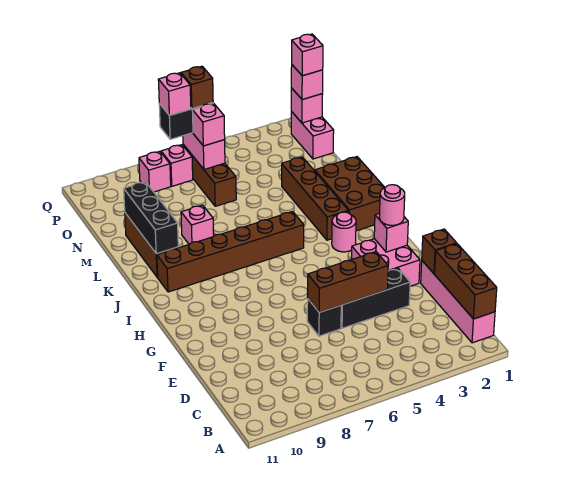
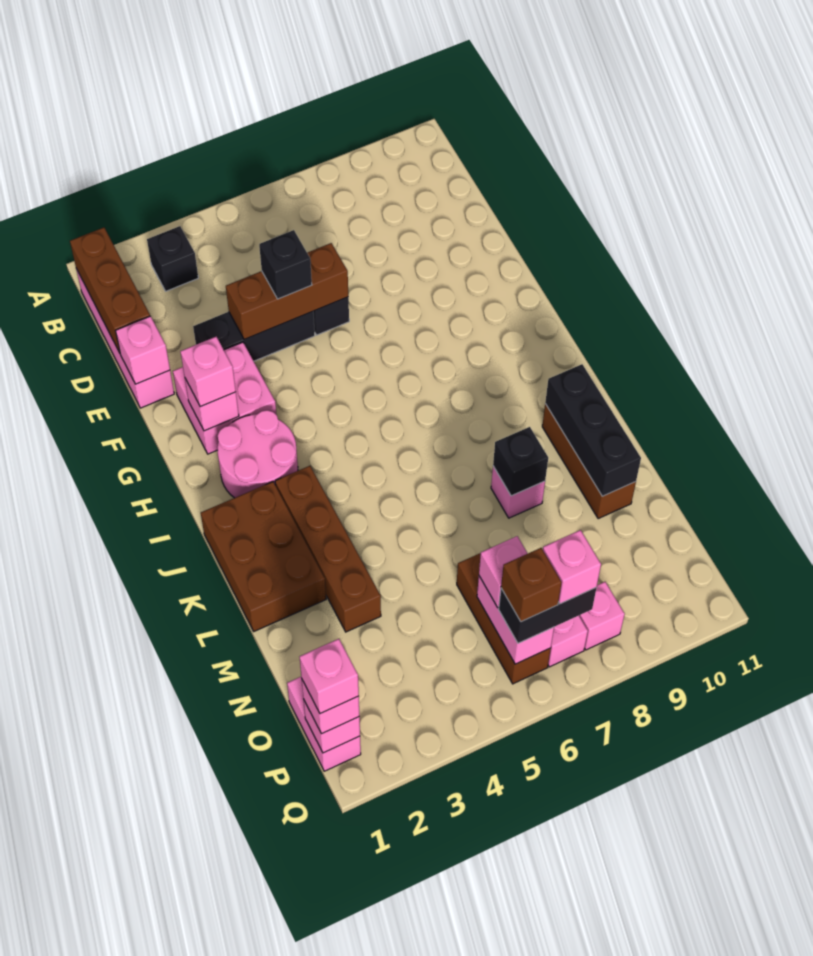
none -> black 1x1 brick [147,226,198,291]
brown 1x1 brick [422,229,457,274] -> pink 1x1 brick [116,316,170,384]
none -> black 1x1 brick [259,230,312,299]
pink 1x1 round brick [379,185,405,225] -> pink 1x1 brick [180,337,236,407]
pink 1x1 round brick [332,212,356,252] -> pink 2x2 round brick [218,410,298,498]
brown 1x6 brick [157,212,304,292] -> none
none -> black 1x1 brick [493,427,548,496]

